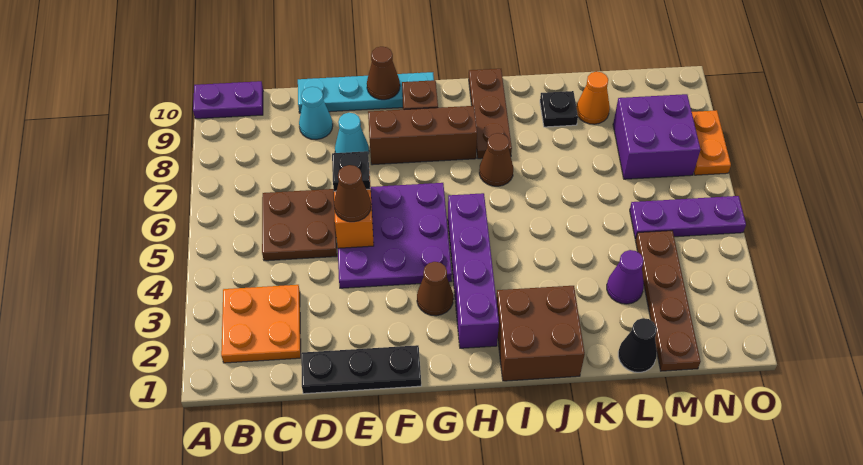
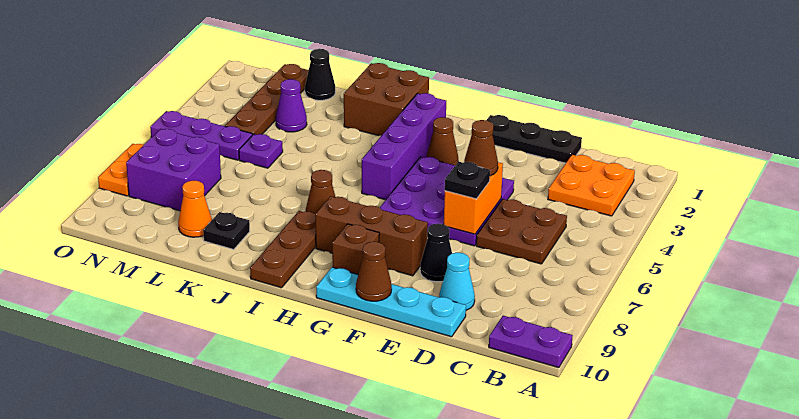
cyan 1x1 cone [335,113,369,154] -> black 1x1 cone [420,223,452,282]
none -> purple 1x1 plate [239,134,283,168]

